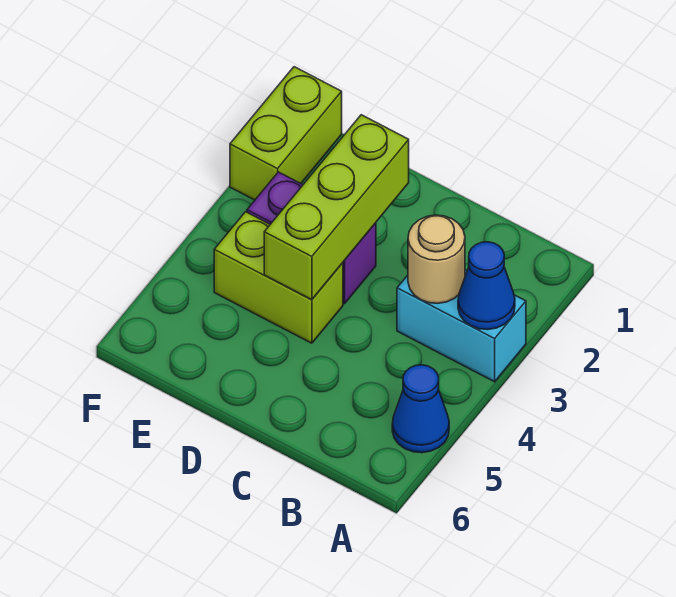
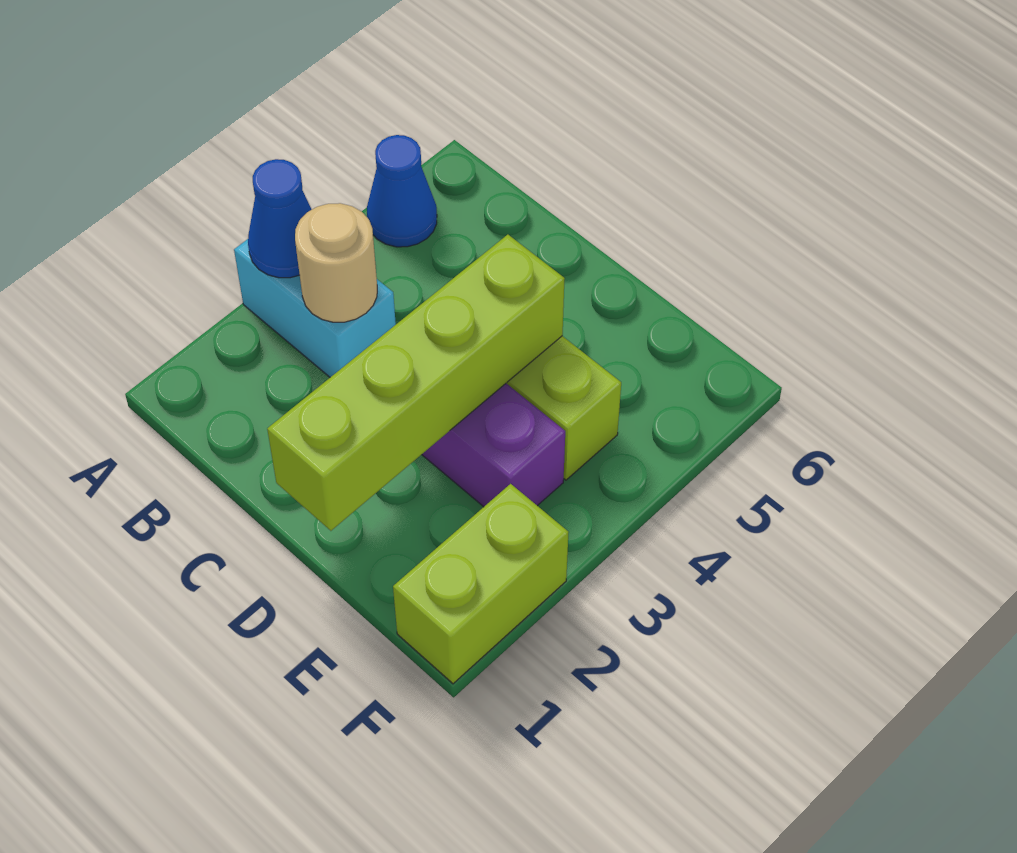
lime 1x3 brick [264,115,409,300] -> lime 1x4 brick [267,235,565,531]

